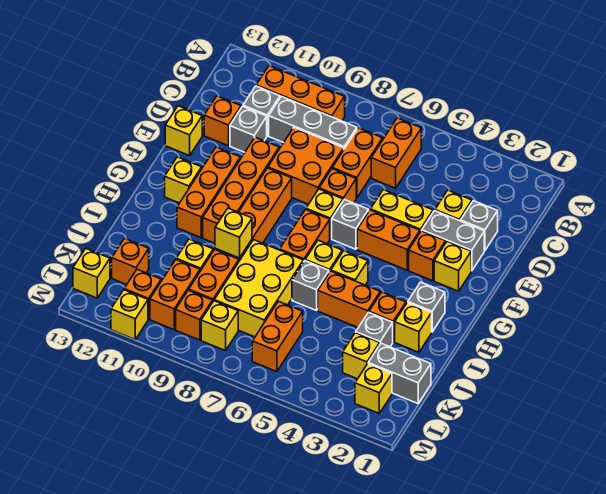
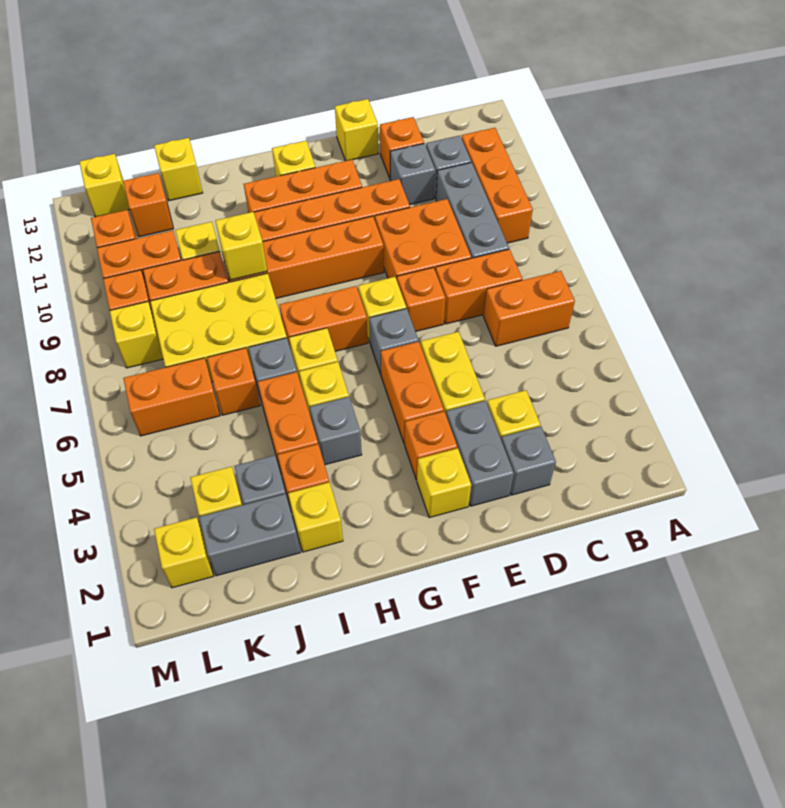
grey 1x1 brick [408,282,445,332] -> grey 1x1 brick moved to [310,397,362,465]
none -> orange 1x1 brick [207,348,260,415]
grey 1x2 brick [368,343,431,403] -> grey 1x2 brick turned to [199,494,300,576]
yellow 1x1 brick [111,290,148,339] -> yellow 1x1 brick moved to [154,138,203,201]

